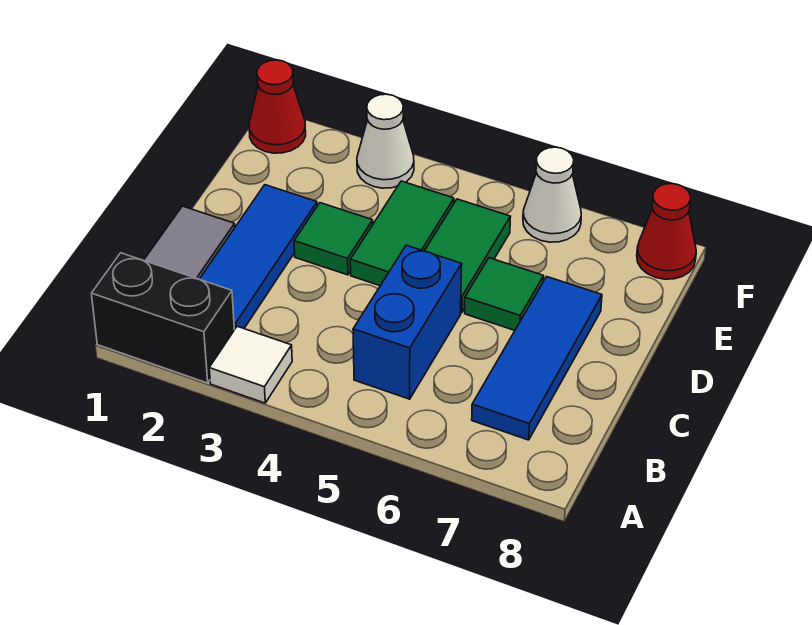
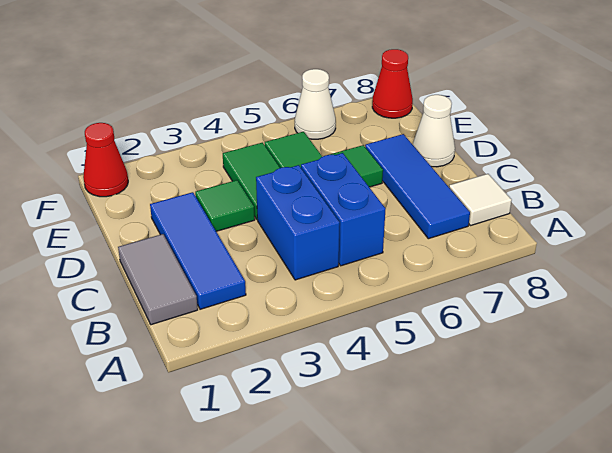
black 1x2 brick [92,253,234,383] -> none
white 1x1 tile [209,326,292,403] -> white 1x1 tile moved to [449,174,512,226]
none -> blue 1x2 brick [256,165,340,280]
white 1x1 cone [357,94,414,188] -> white 1x1 cone moved to [413,95,455,167]

